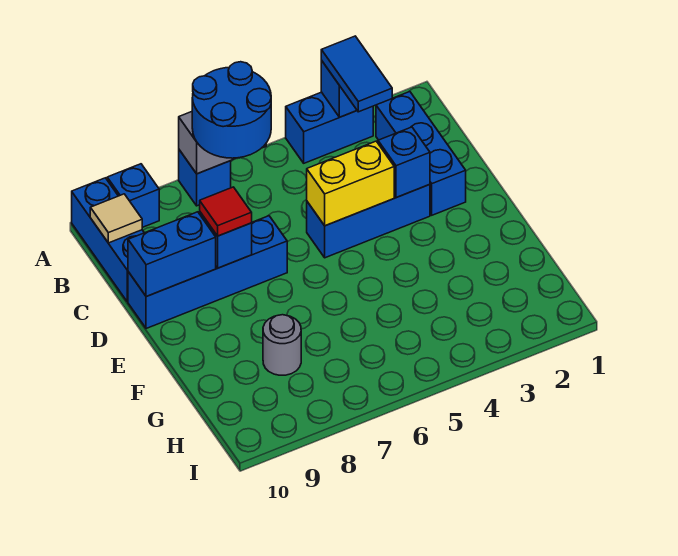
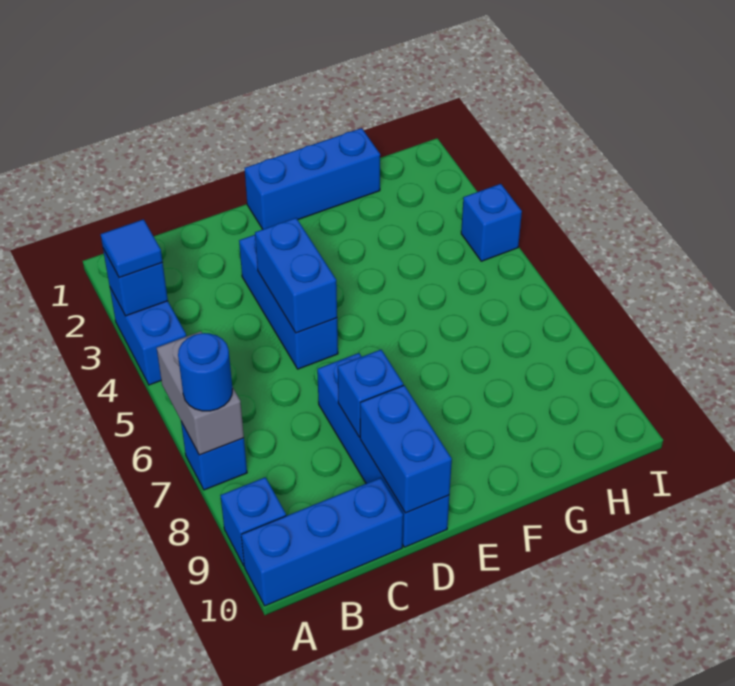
blue 1x2 tile [321,36,392,112] -> blue 1x1 tile [100,219,163,278]
blue 2x2 round brick [192,62,271,158] -> blue 1x1 round brick [178,333,232,411]
blue 1x3 brick [376,92,466,215] -> blue 1x3 brick moved to [244,128,380,229]
tan 1x1 tile [90,194,142,243] -> none
blue 1x1 brick [378,127,430,198] -> blue 1x1 brick moved to [461,184,522,261]
yellow 1x2 brick [307,141,394,226] -> blue 1x2 brick [255,218,337,333]
red 1x1 tile [200,187,252,236] -> none
grey 1x1 round brick [263,315,301,375] -> none

